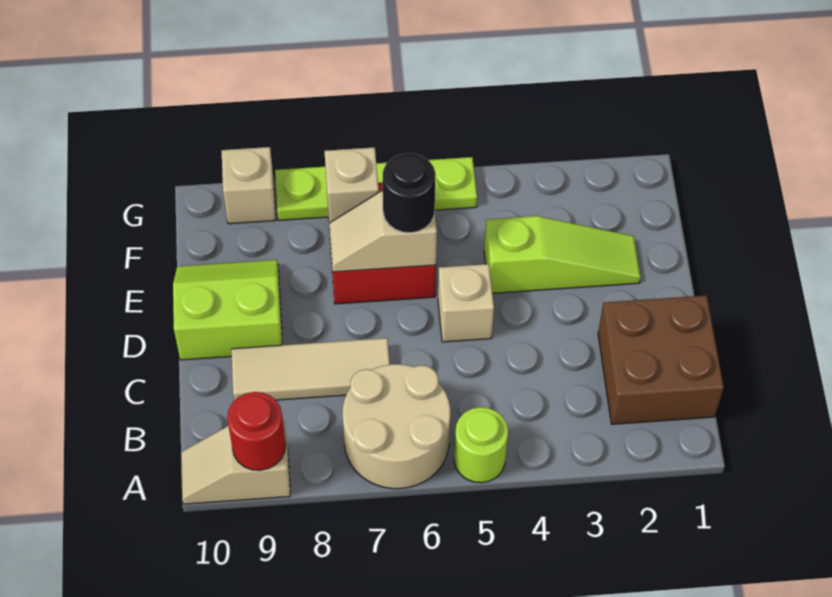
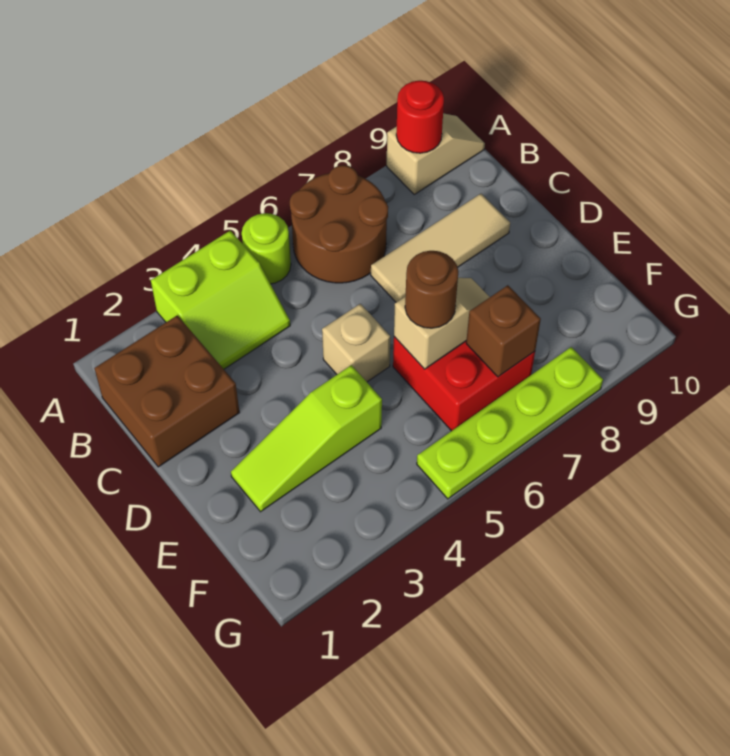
tan 2x2 round brick [343,364,450,489] -> brown 2x2 round brick [290,165,388,283]
lime 2x2 slope [173,260,282,360] -> lime 2x2 slope moved to [151,231,290,369]
black 1x1 round brick [383,153,436,233] -> brown 1x1 round brick [405,251,458,328]
tan 1x1 brick [324,147,379,223] -> brown 1x1 brick [466,285,541,377]
tan 1x1 brick [222,147,276,224] -> none

